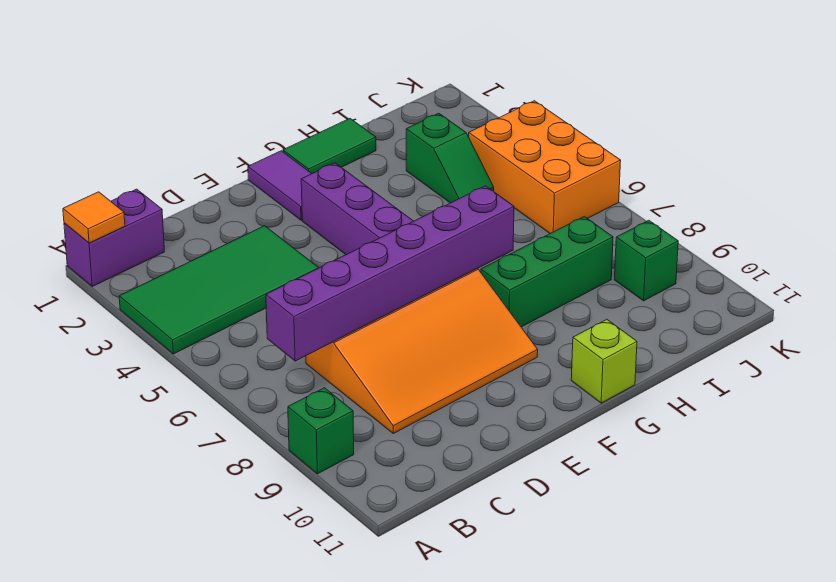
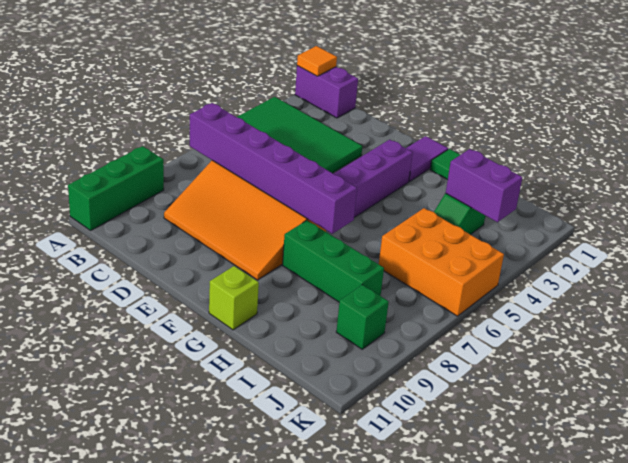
green 1x1 brick [288,388,354,474] -> green 1x3 brick [68,146,164,230]
none -> purple 1x2 brick [446,149,522,222]
orange 2x3 brick [469,101,621,234] -> orange 2x3 brick turned to [379,208,504,316]

